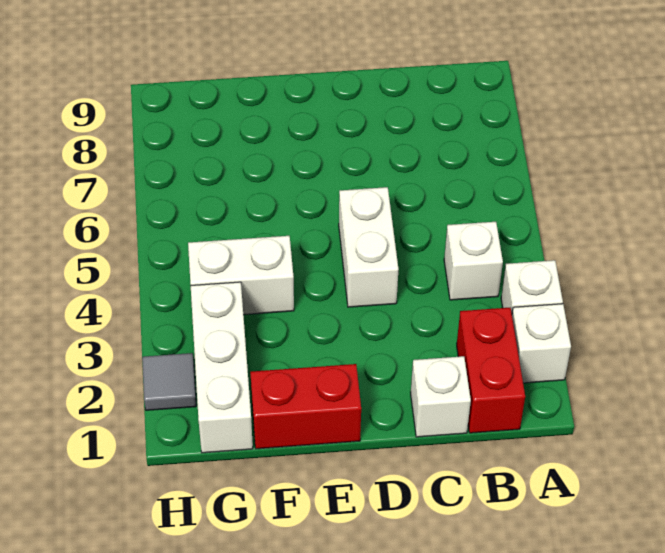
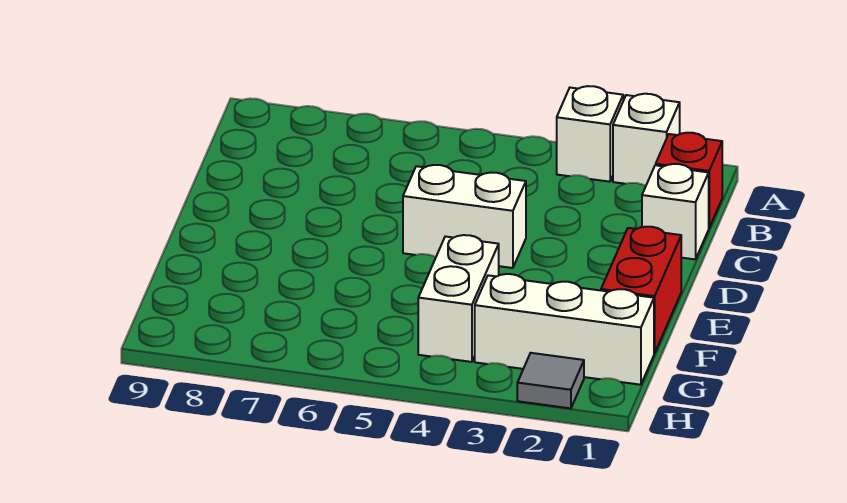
red 1x2 brick [457,308,525,433] -> red 1x1 brick [656,133,722,227]
white 1x1 brick [444,222,503,300] -> none

